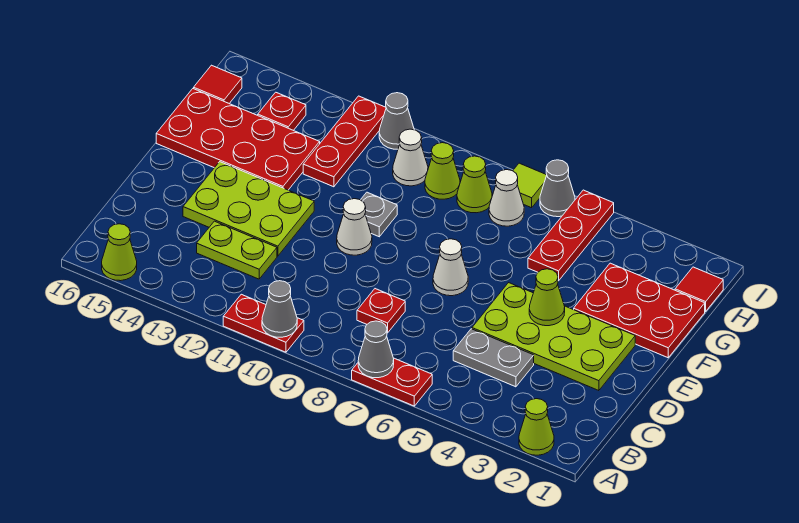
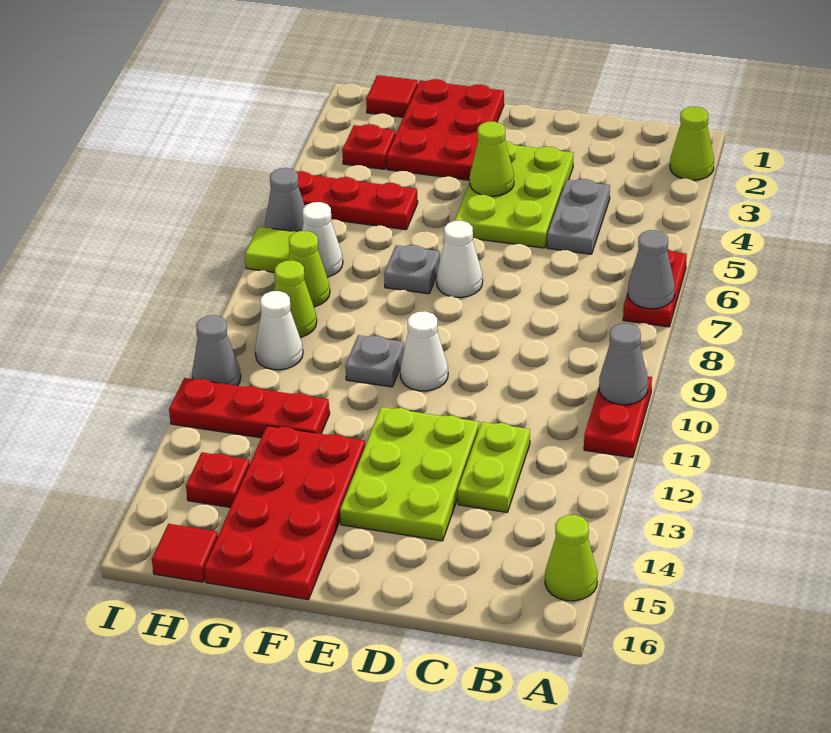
red 1x1 plate [357,289,405,333] -> red 1x1 plate moved to [342,124,396,169]
lime 2x4 plate [472,283,635,391] -> lime 2x3 plate [455,141,573,248]
none -> grey 1x1 plate [384,245,440,294]

